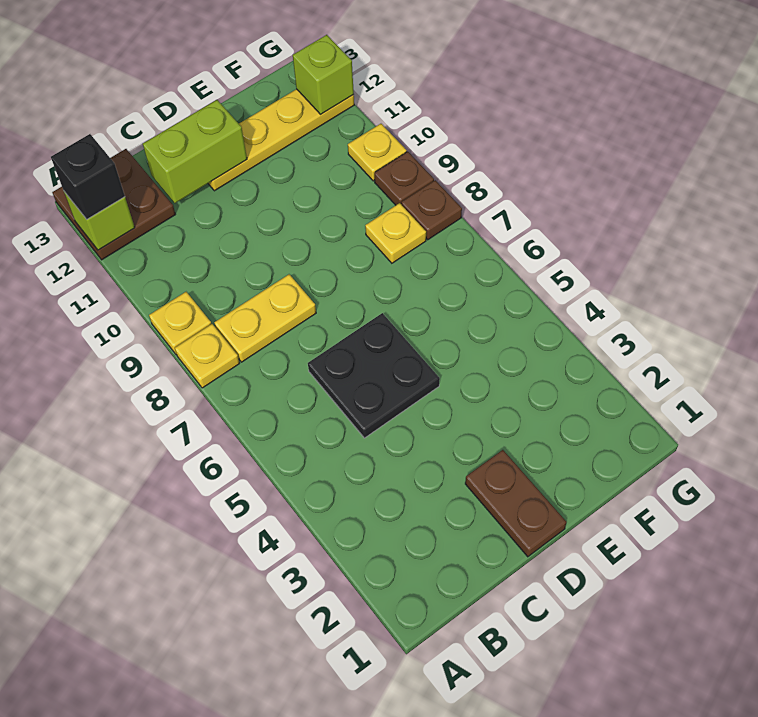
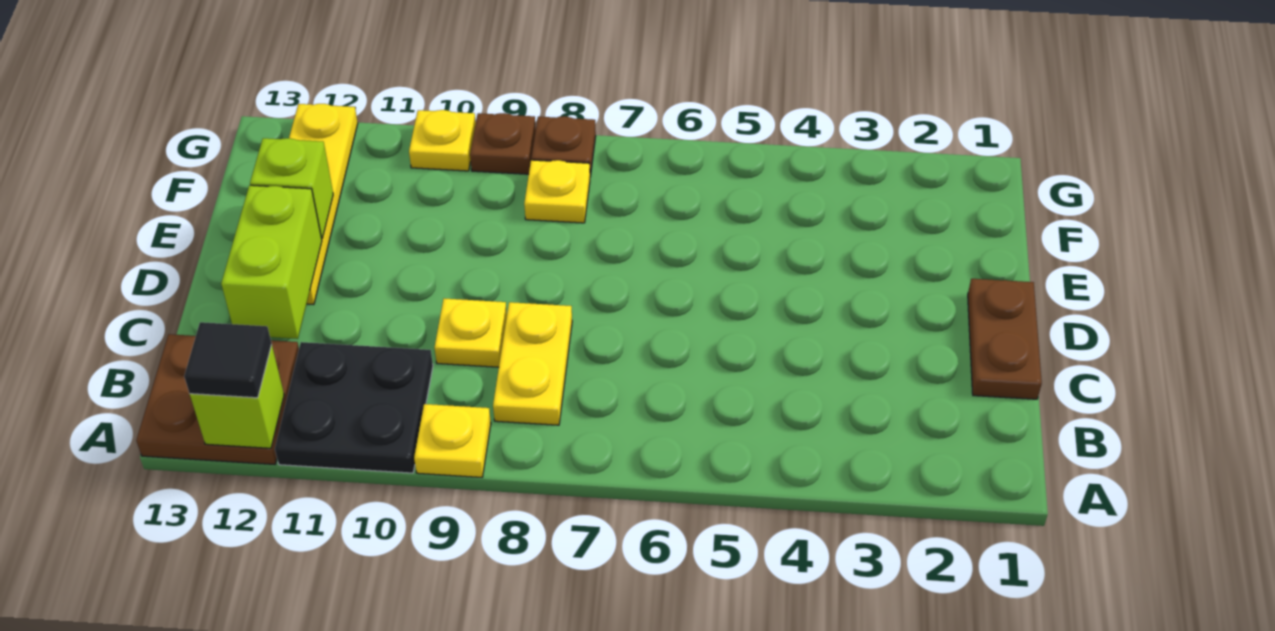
yellow 1x1 plate [175,324,240,388] -> yellow 1x1 plate moved to [434,298,507,367]
black 1x1 brick [51,134,125,219] -> black 1x1 tile [184,322,272,398]
black 2x2 plate [308,313,440,438] -> black 2x2 plate moved to [275,342,433,473]
brown 1x2 plate [465,450,567,557] -> brown 1x2 plate turned to [968,279,1042,399]
lime 1x1 brick [293,35,354,114] -> lime 1x1 brick moved to [250,138,333,239]

